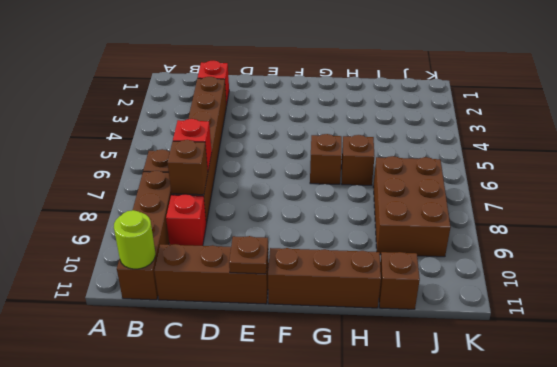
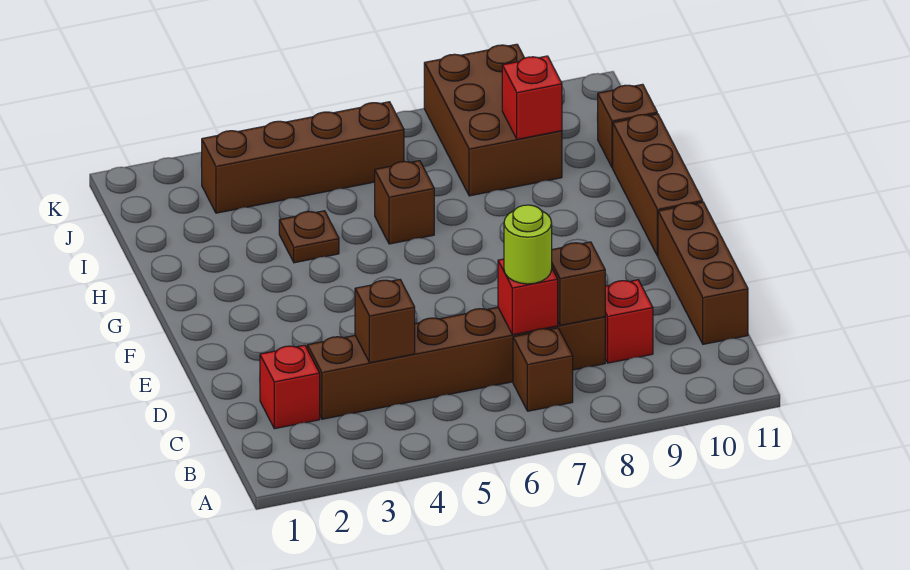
brown 1x4 brick [117,171,171,300] -> brown 1x4 brick moved to [202,102,404,213]
lime 1x1 round brick [114,210,155,269] -> lime 1x1 round brick moved to [504,205,552,284]
brown 1x1 plate [229,236,268,274] -> brown 1x1 plate moved to [279,211,339,263]
brown 1x1 brick [310,134,342,184] -> brown 1x1 brick moved to [355,280,415,363]
brown 2x3 brick [373,156,451,257] -> brown 2x3 brick turned to [424,44,562,196]
none -> red 1x1 brick [502,56,562,139]

